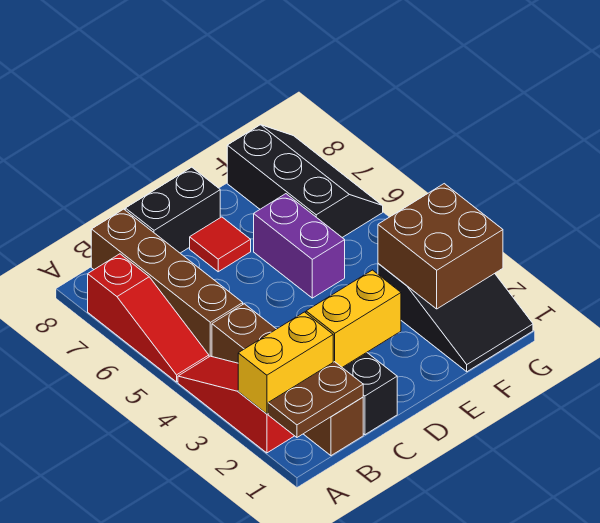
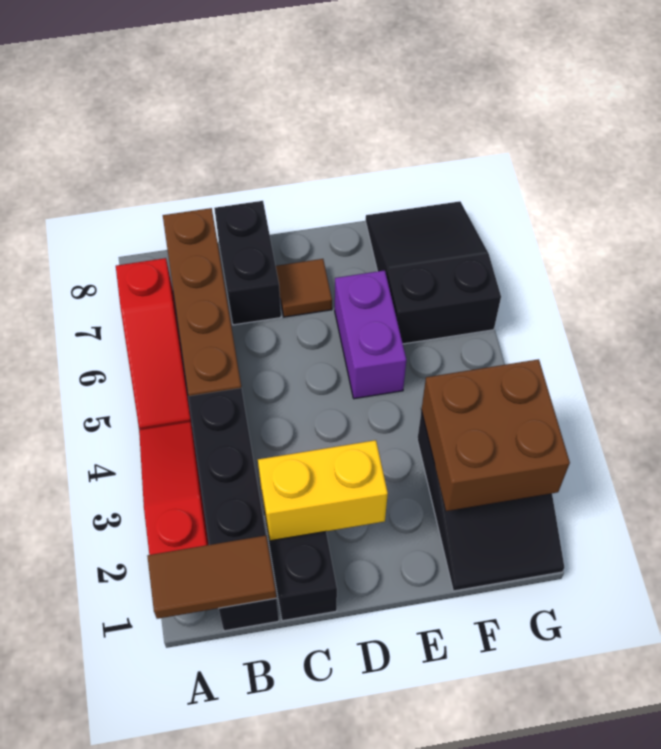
brown 1x2 plate [268,362,363,437] -> brown 1x2 tile [147,536,276,619]
yellow 1x2 brick [238,312,333,414] -> none
brown 1x4 brick [212,304,363,456] -> black 1x4 brick [188,388,279,631]
black 1x2 brick [125,167,220,253] -> black 1x2 brick turned to [214,201,281,325]
red 1x1 tile [190,217,251,272] -> brown 1x1 tile [276,259,332,317]
black 2x3 slope [227,125,383,237] -> black 2x3 slope turned to [366,201,501,344]

